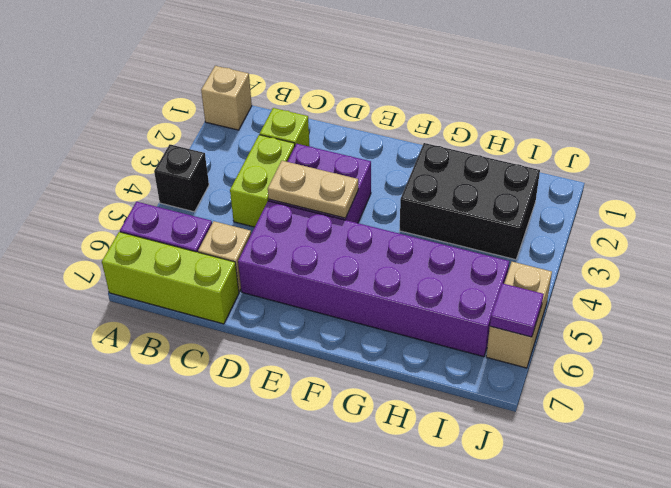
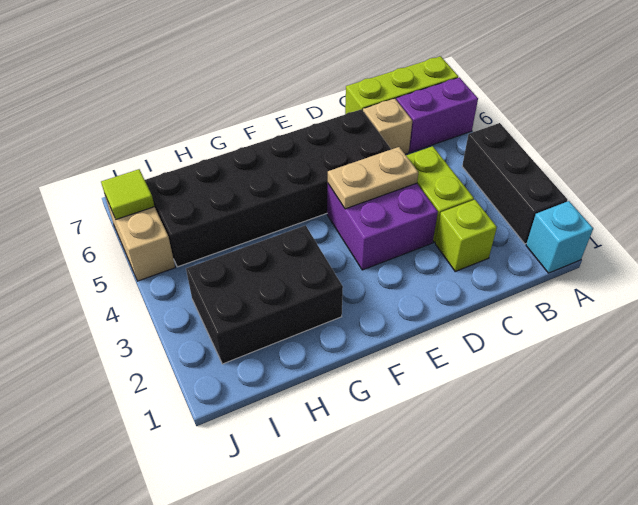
tan 1x1 brick [201,66,252,130] -> cyan 1x1 brick [526,201,593,273]
black 1x1 brick [154,145,209,212] -> black 1x3 brick [462,123,567,244]
purple 2x6 brick [238,201,509,357] -> black 2x6 brick [145,109,391,267]
purple 1x1 tile [490,283,544,337] -> lime 1x1 tile [101,169,154,219]

